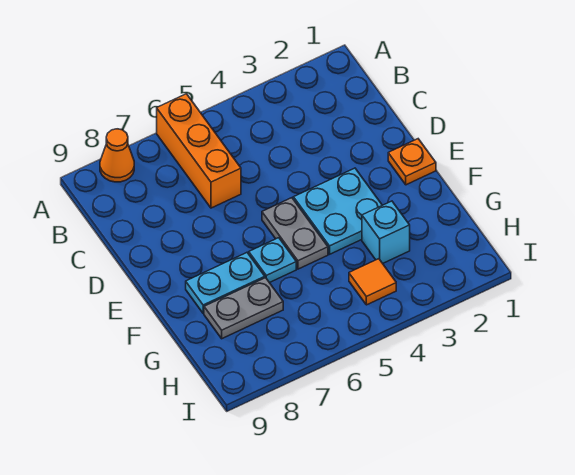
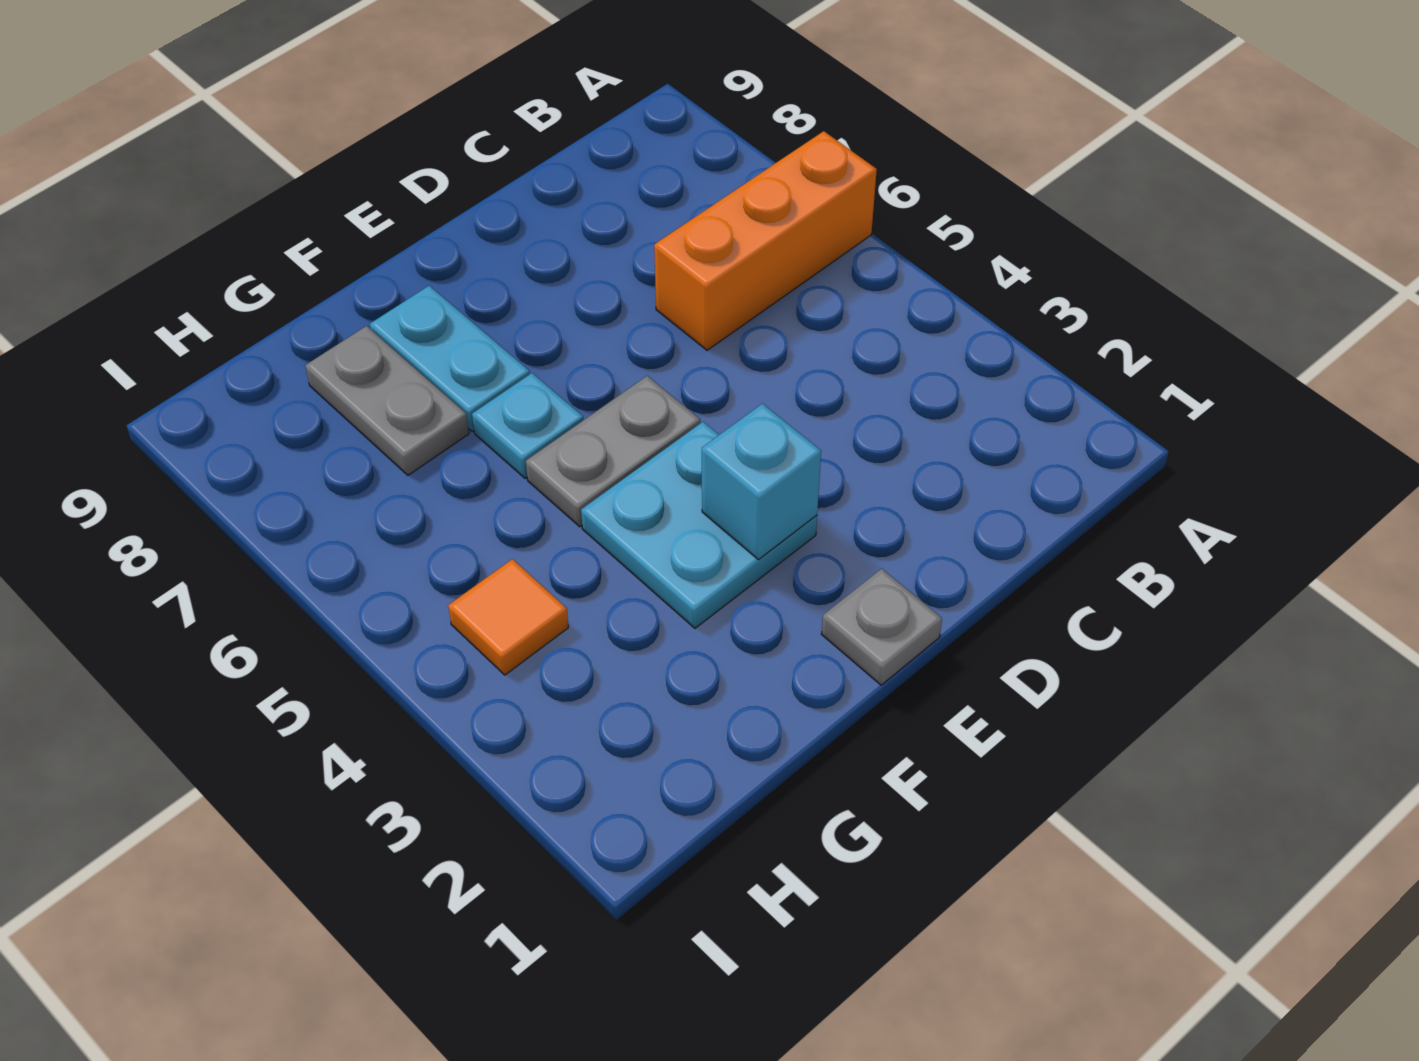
orange 1x1 cone [100,129,134,182] -> none
orange 1x1 plate [388,139,436,185] -> grey 1x1 plate [822,569,942,685]
cyan 1x1 brick [362,201,410,263] -> cyan 1x1 brick moved to [702,404,821,560]

